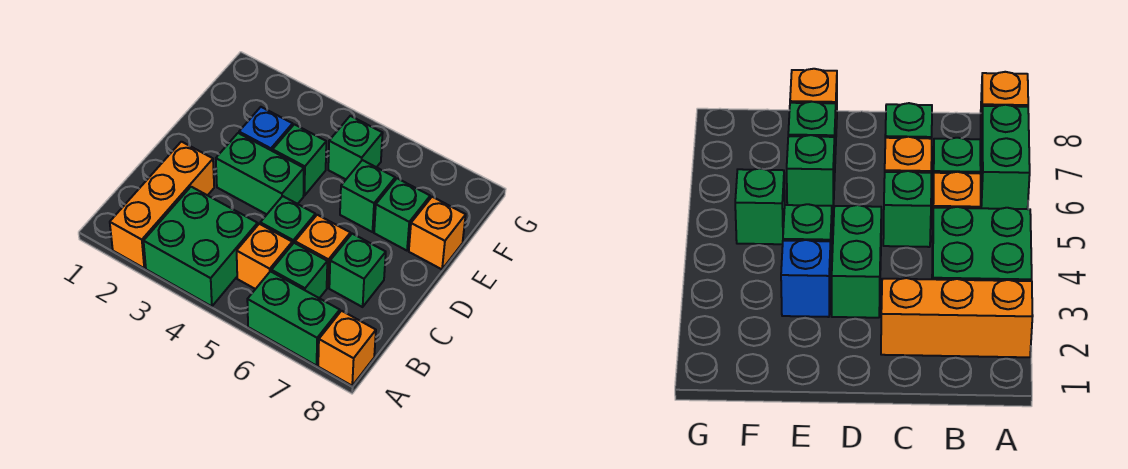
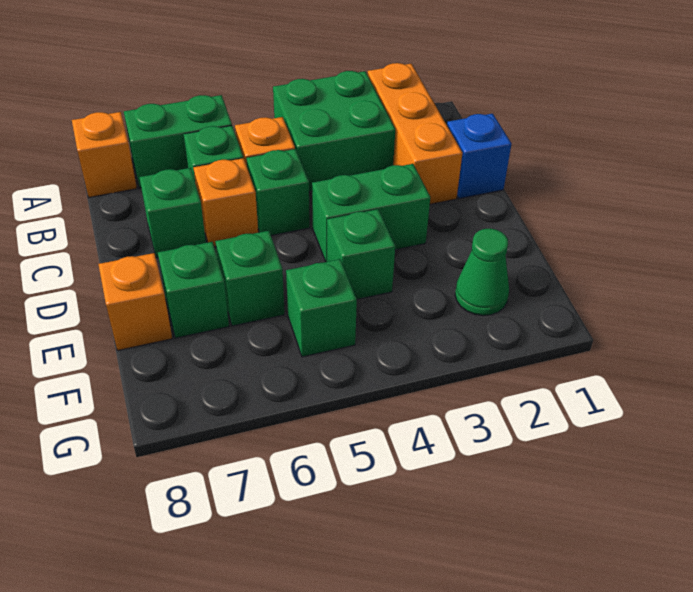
blue 1x1 brick [239,107,293,151] -> blue 1x1 brick moved to [447,114,511,199]
none -> green 1x1 cone [455,229,509,316]

